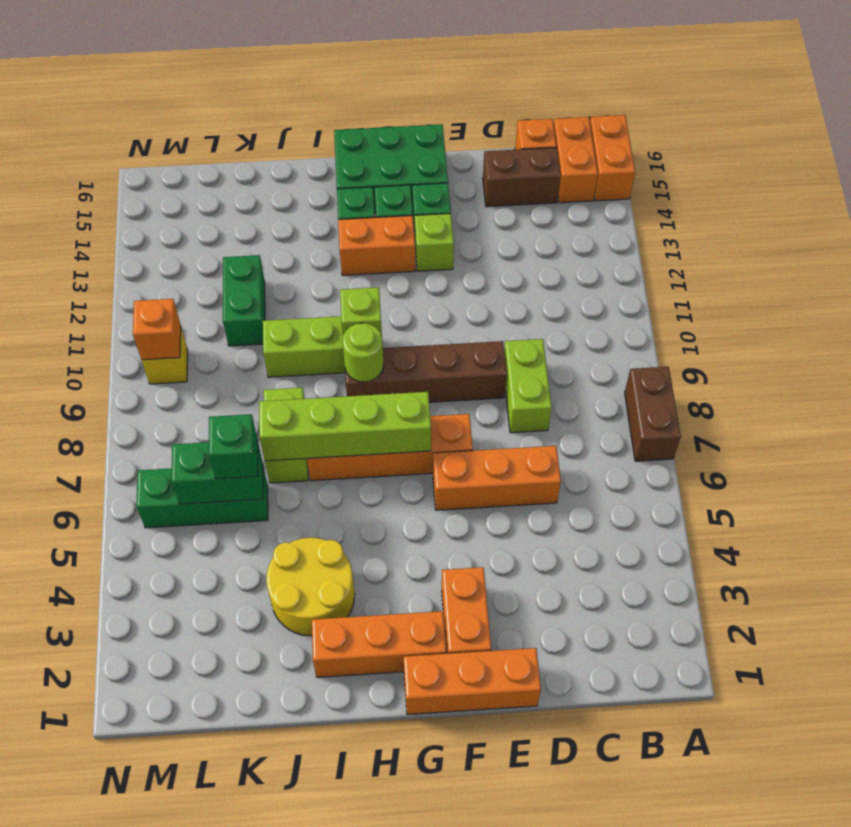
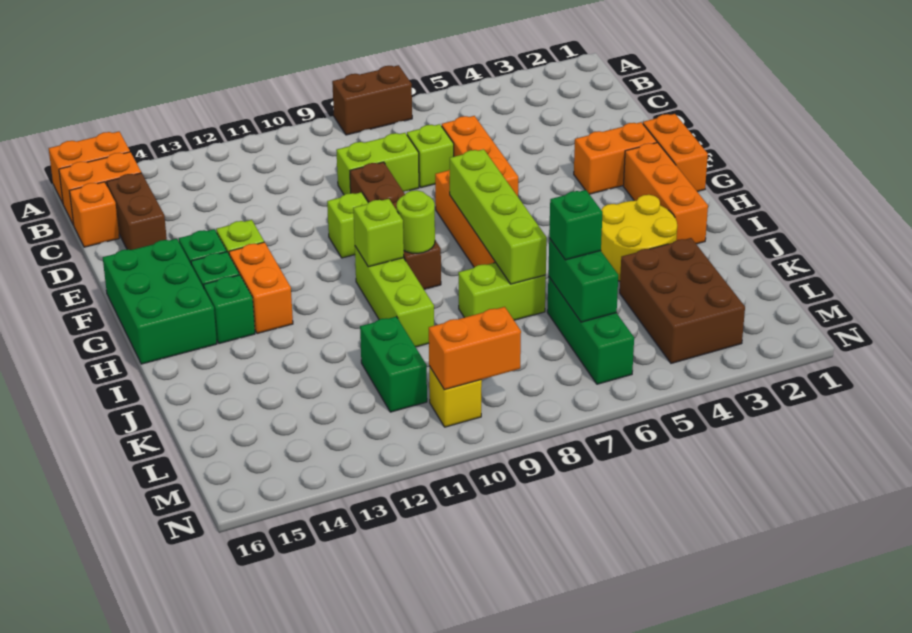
none -> lime 1x1 brick [407,124,454,188]
orange 1x3 brick [404,648,541,714] -> orange 1x2 brick [643,114,708,192]
none -> lime 1x1 brick [327,192,368,258]
none -> brown 2x3 brick [620,238,745,363]
green 1x2 brick [223,255,265,346] -> green 1x2 brick turned to [360,317,427,412]
orange 1x1 brick [133,299,181,360] -> orange 1x2 brick [429,307,521,390]

